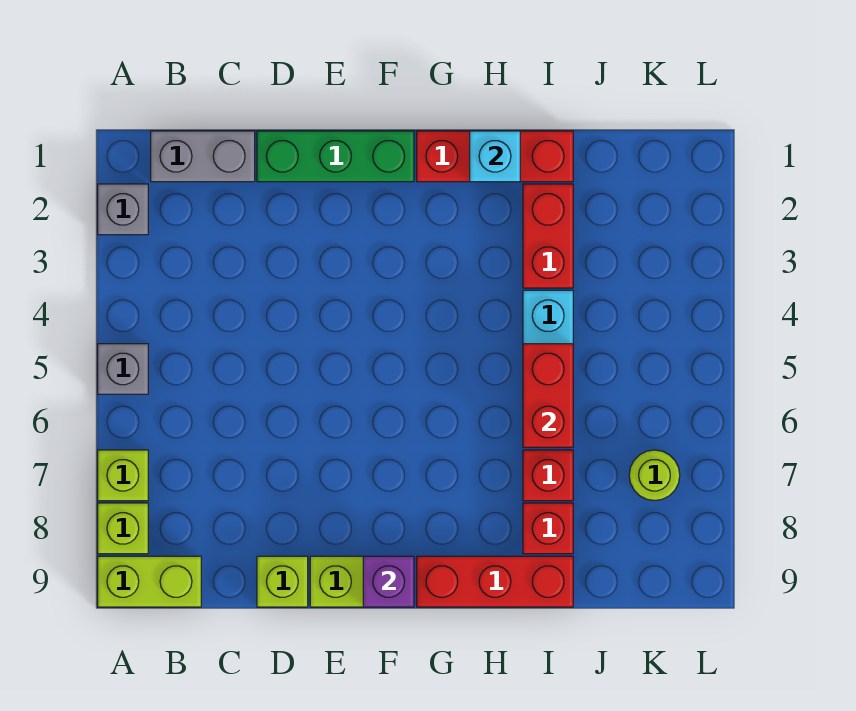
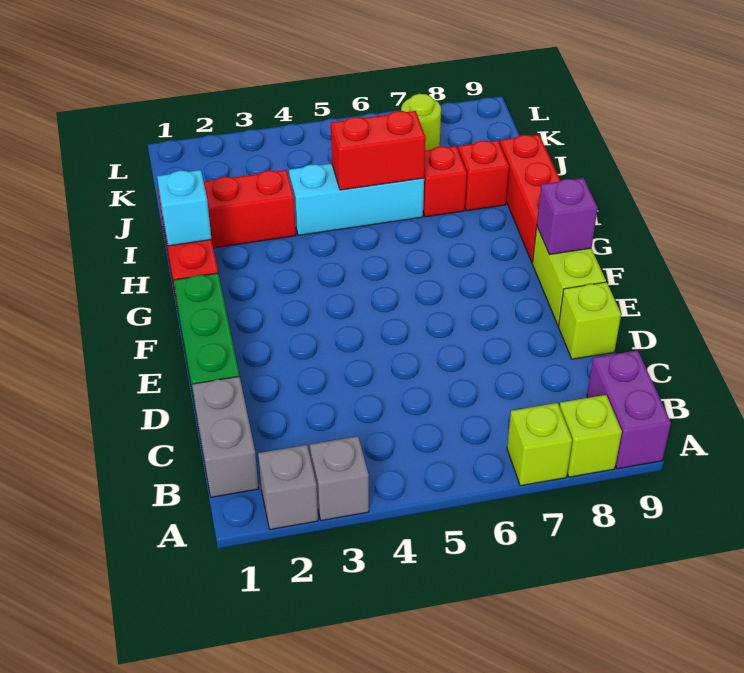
grey 1x1 brick [98,344,148,394] -> grey 1x1 brick moved to [310,436,369,521]
lime 1x2 brick [98,556,201,607] -> purple 1x2 brick [587,350,671,469]

